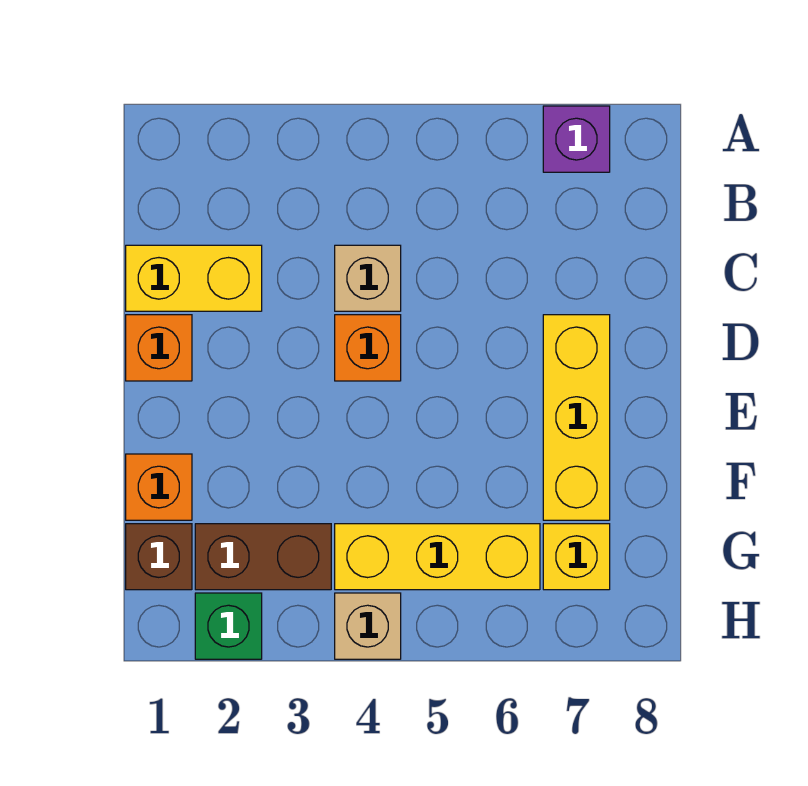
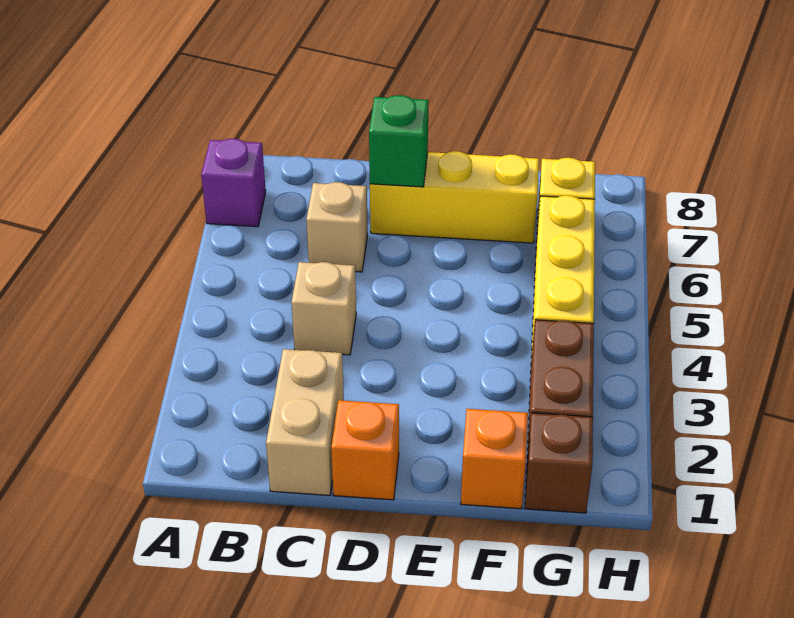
yellow 1x2 brick [126,245,262,311] -> tan 1x2 brick [266,349,344,495]
orange 1x1 brick [335,315,401,381] -> none
green 1x1 brick [195,593,262,659] -> green 1x1 brick moved to [369,95,429,187]
tan 1x1 brick [335,593,401,659] -> tan 1x1 brick moved to [306,182,368,272]

